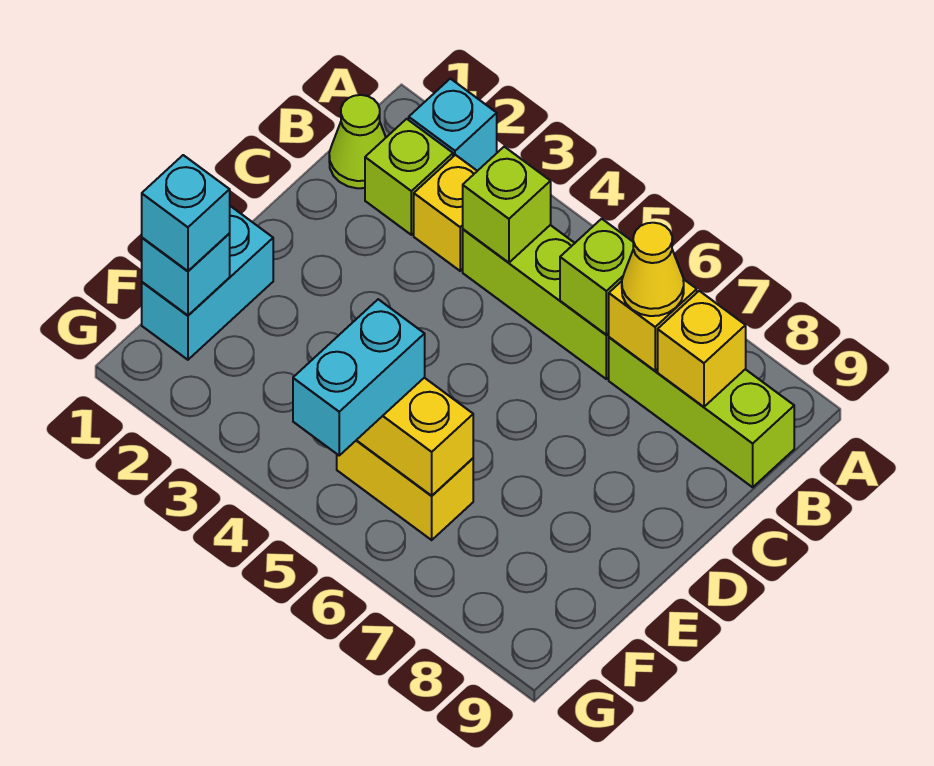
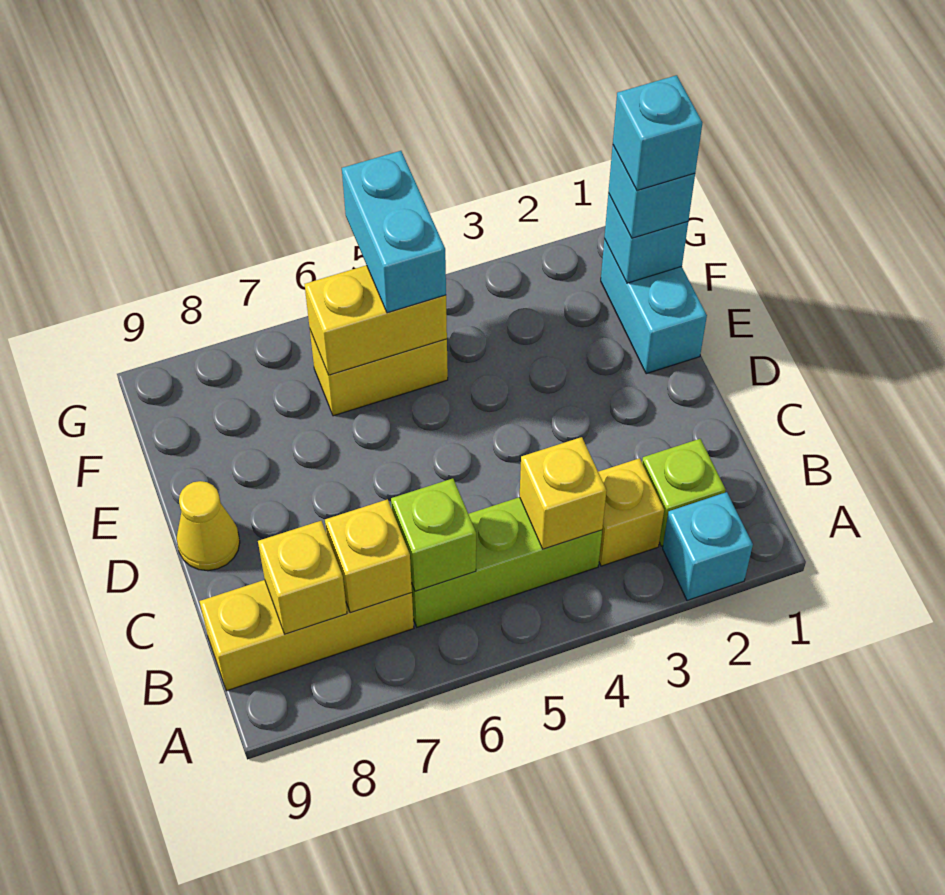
lime 1x1 cone [329,95,386,188] -> none
lime 1x1 brick [463,147,551,263] -> yellow 1x1 brick [520,437,607,549]
lime 1x3 brick [609,337,794,487] -> yellow 1x3 brick [199,580,414,691]
yellow 1x1 cone [622,223,684,316] -> yellow 1x1 cone moved to [177,481,240,571]
none -> cyan 1x1 brick [613,75,702,190]

